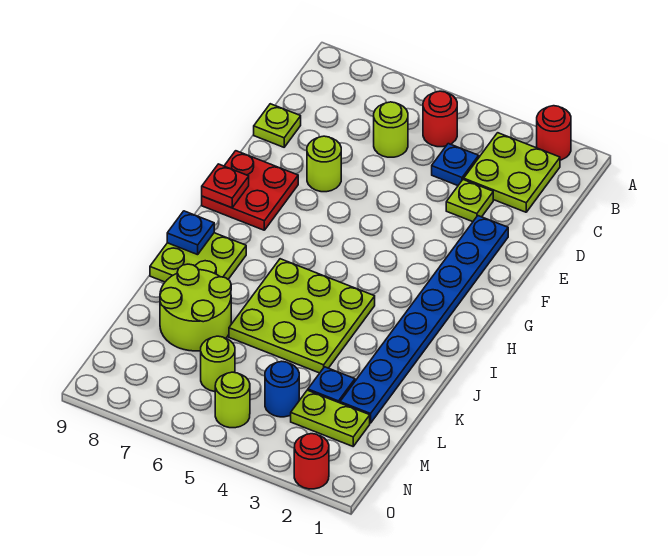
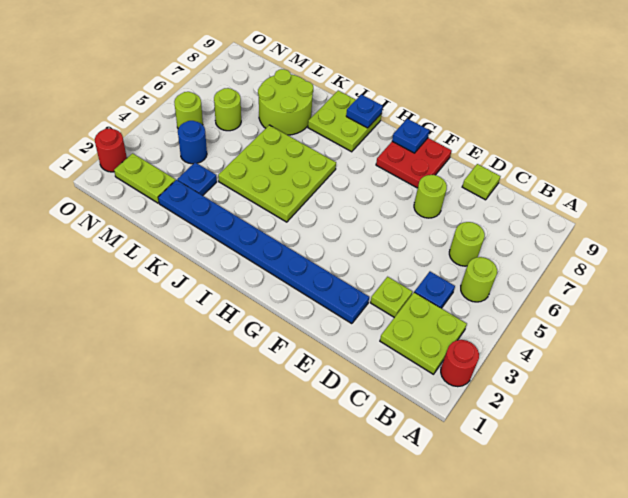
red 1x1 round brick [423,91,457,147] -> lime 1x1 round brick [461,257,497,302]
red 1x1 plate [202,164,249,208] -> blue 1x1 plate [392,119,430,153]
lime 1x2 plate [291,390,370,446] -> lime 1x2 plate turned to [114,153,176,203]

